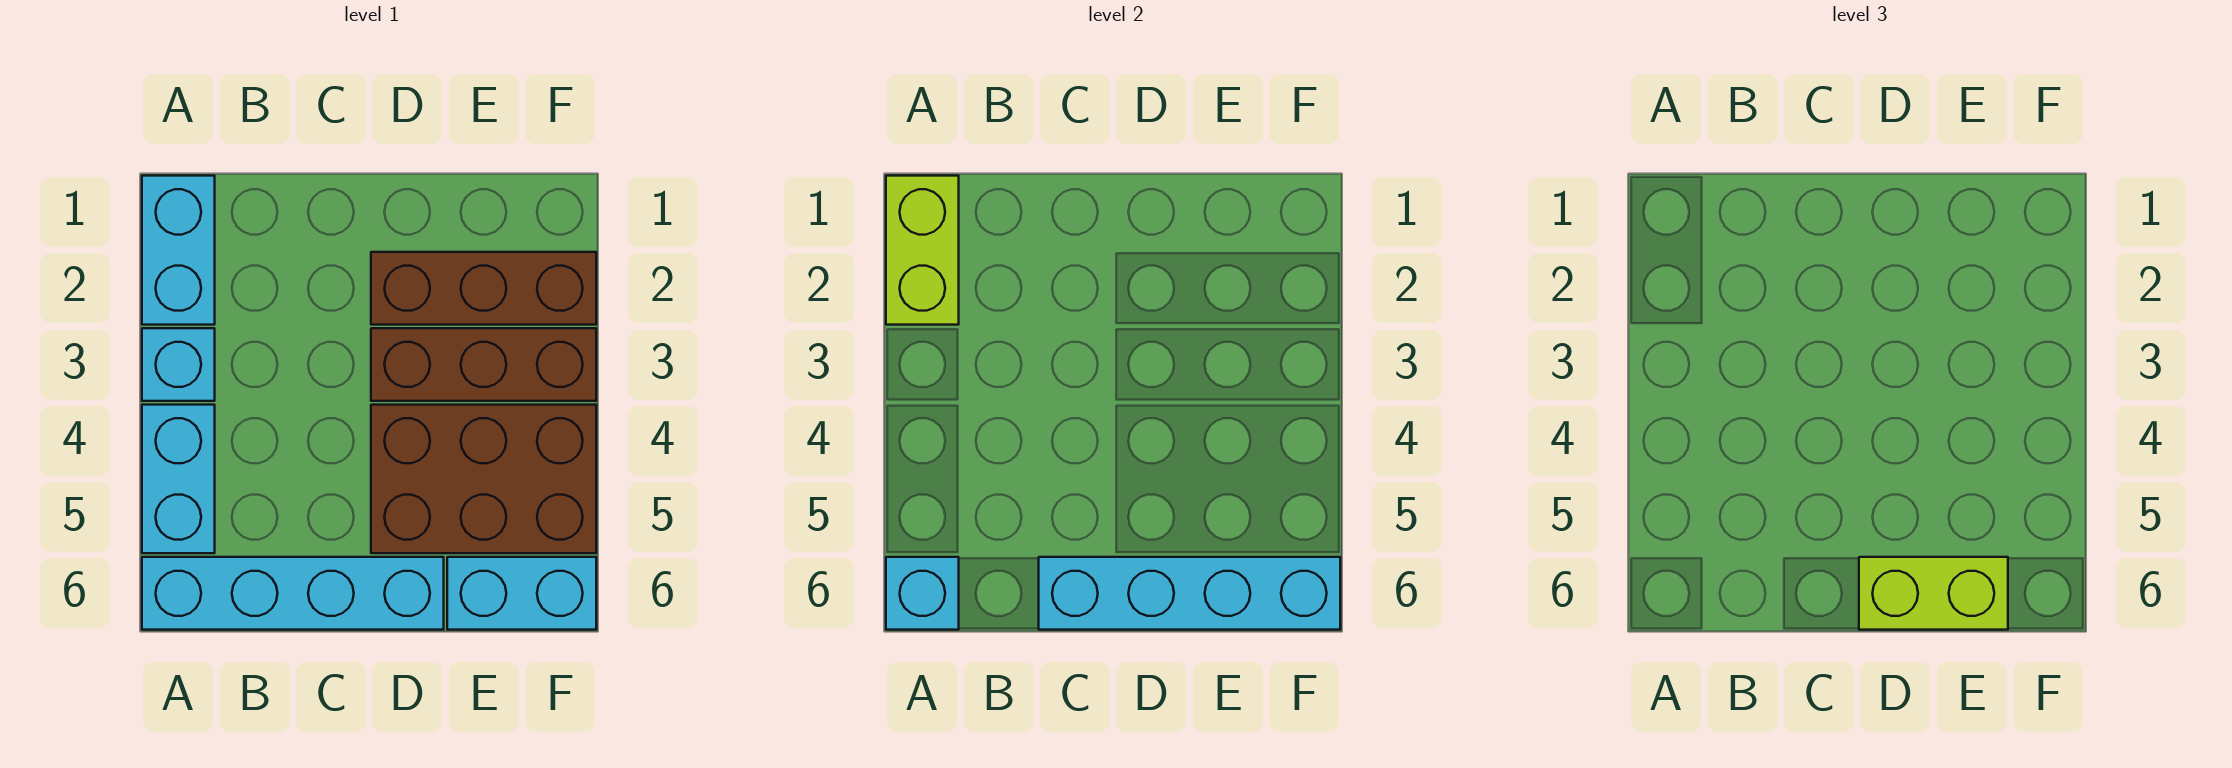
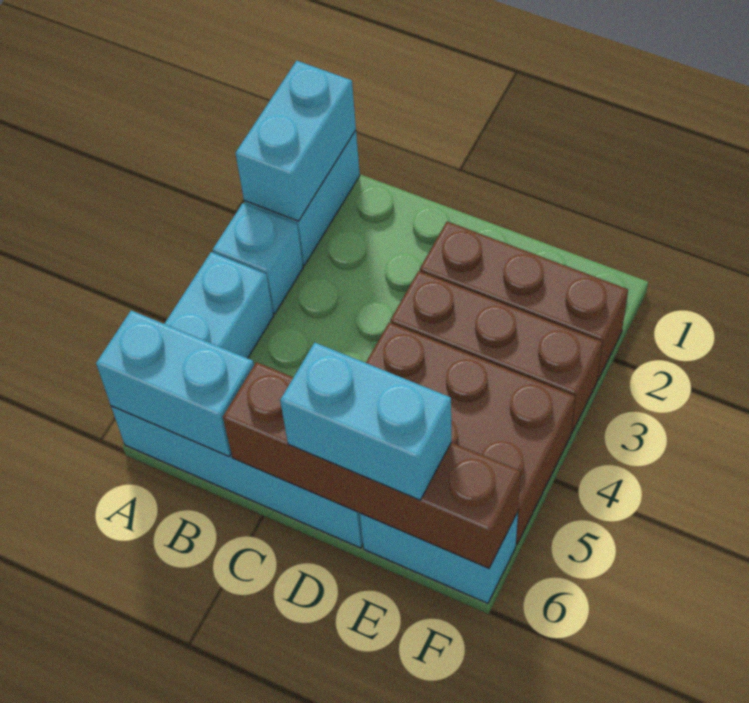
lime 1x2 brick [886,176,959,325] -> cyan 1x2 brick [235,61,356,221]
cyan 1x1 brick [886,557,959,630] -> cyan 1x2 brick [96,310,254,456]
cyan 1x4 brick [1039,557,1340,630] -> brown 1x4 brick [223,362,521,568]
lime 1x2 brick [1859,557,2008,630] -> cyan 1x2 brick [280,342,451,500]

